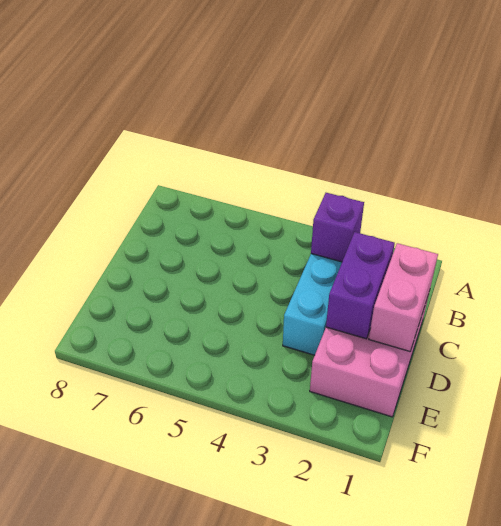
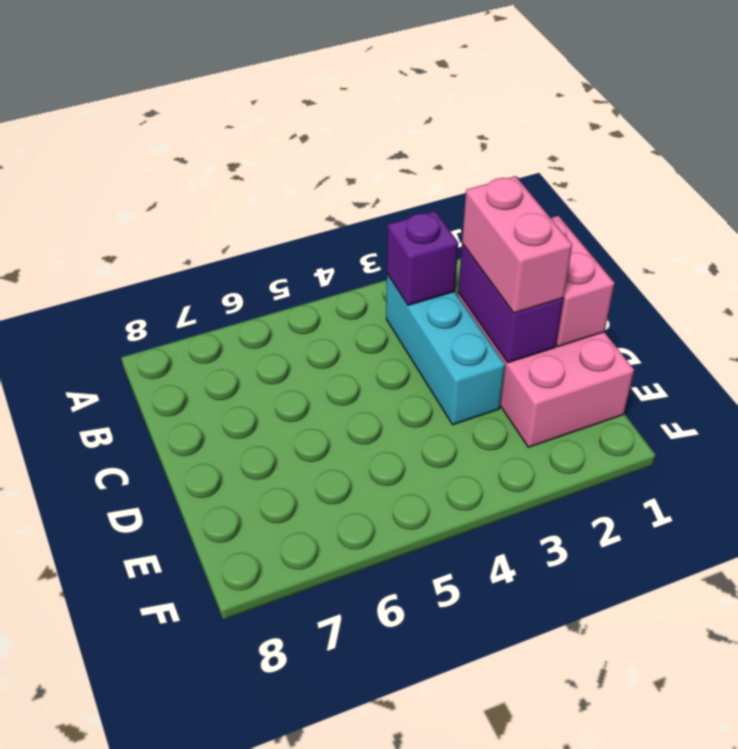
none -> pink 1x2 brick [462,176,572,313]

